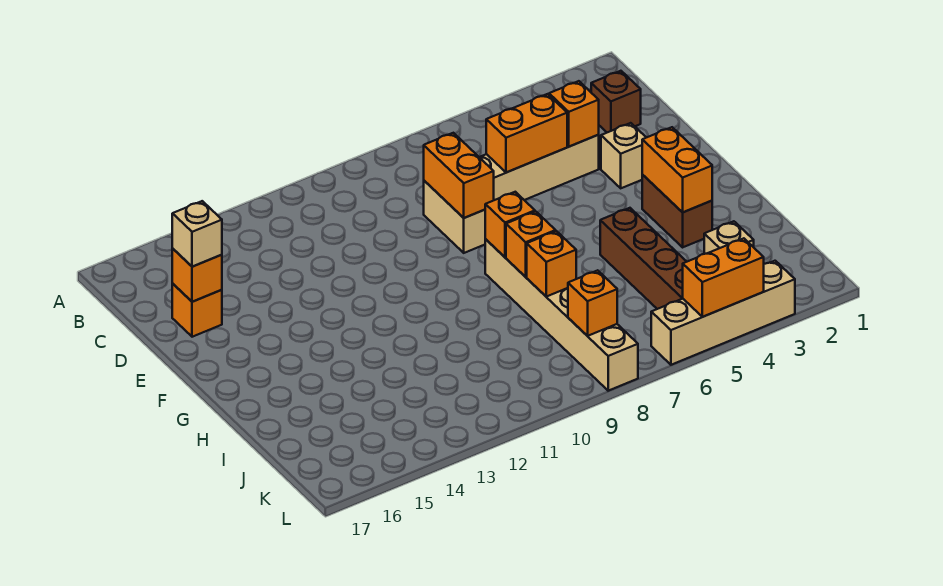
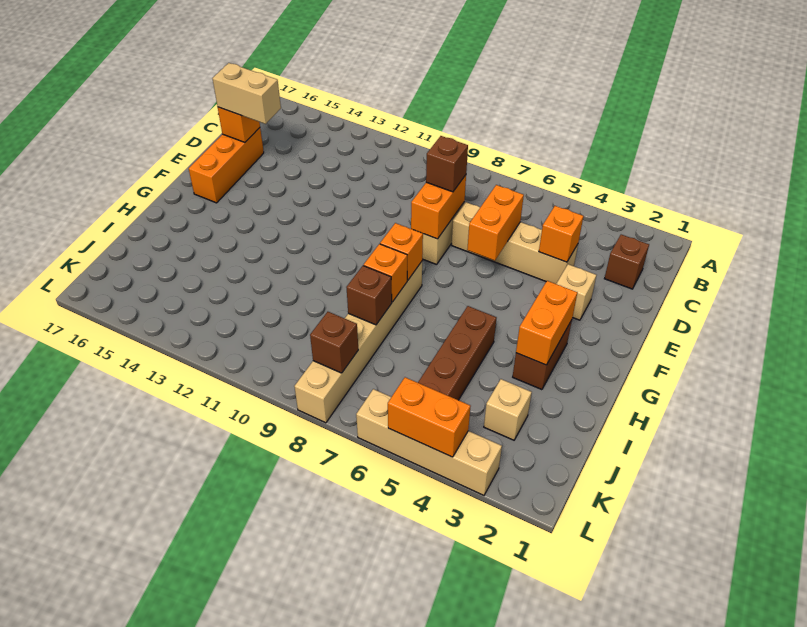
orange 1x2 brick [486,94,567,173] -> orange 1x2 brick turned to [467,185,524,261]
none -> brown 1x1 brick [426,136,468,192]
orange 1x1 brick [172,284,222,337] -> orange 1x3 brick [189,128,264,203]
tan 1x1 brick [172,201,222,267] -> tan 1x2 brick [212,63,281,124]
orange 1x1 brick [527,231,576,297] -> brown 1x1 brick [346,266,392,325]
orange 1x1 brick [568,270,617,336] -> brown 1x1 brick [310,312,358,373]

